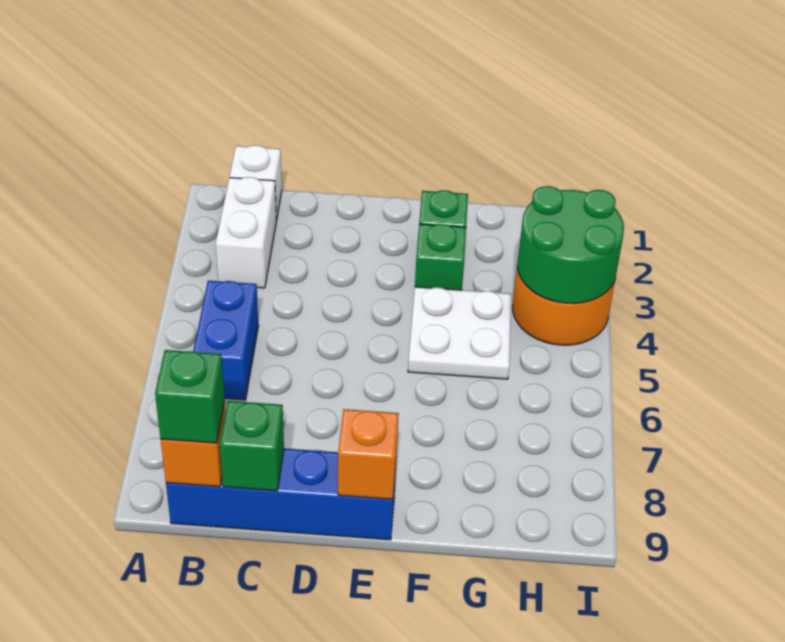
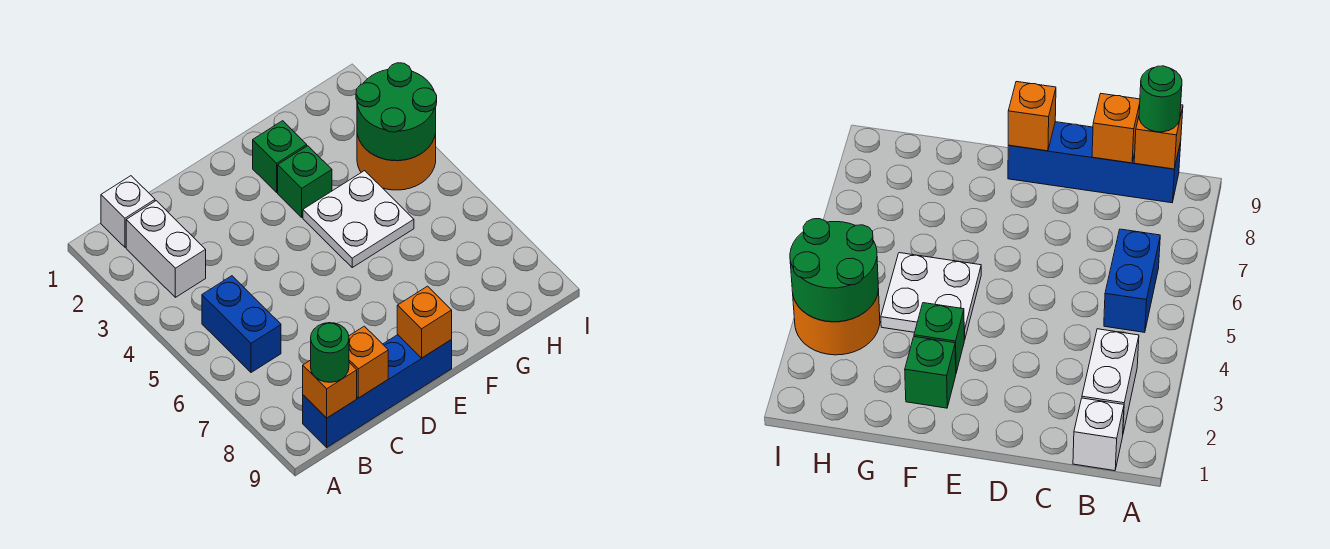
green 1x1 brick [155,350,225,443] -> green 1x1 round brick [311,323,349,382]
green 1x1 brick [220,401,284,491] -> orange 1x1 brick [349,326,388,398]

